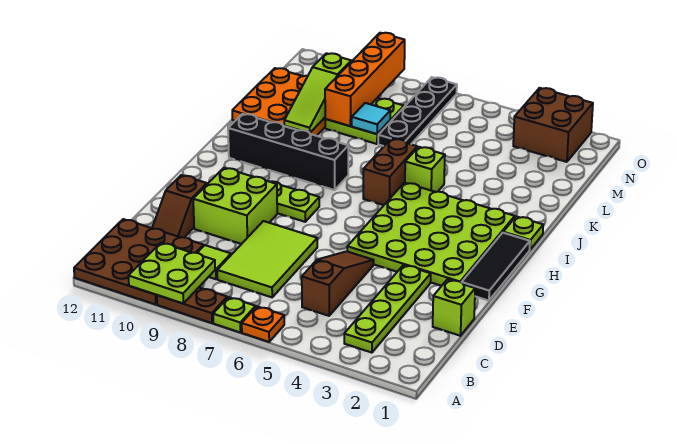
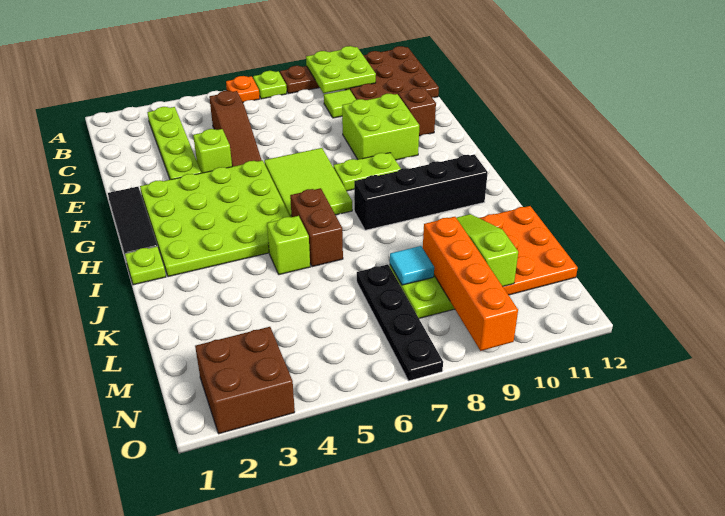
lime 2x3 tile [217,221,317,297] -> lime 2x3 tile moved to [264,148,352,217]
lime 1x1 brick [433,279,475,336] -> lime 1x1 brick moved to [193,129,232,173]

